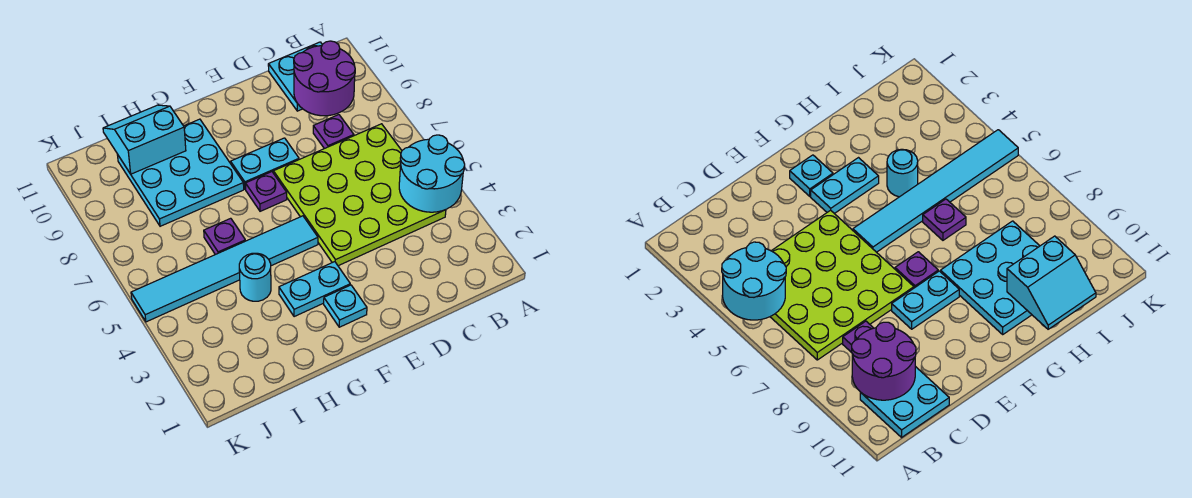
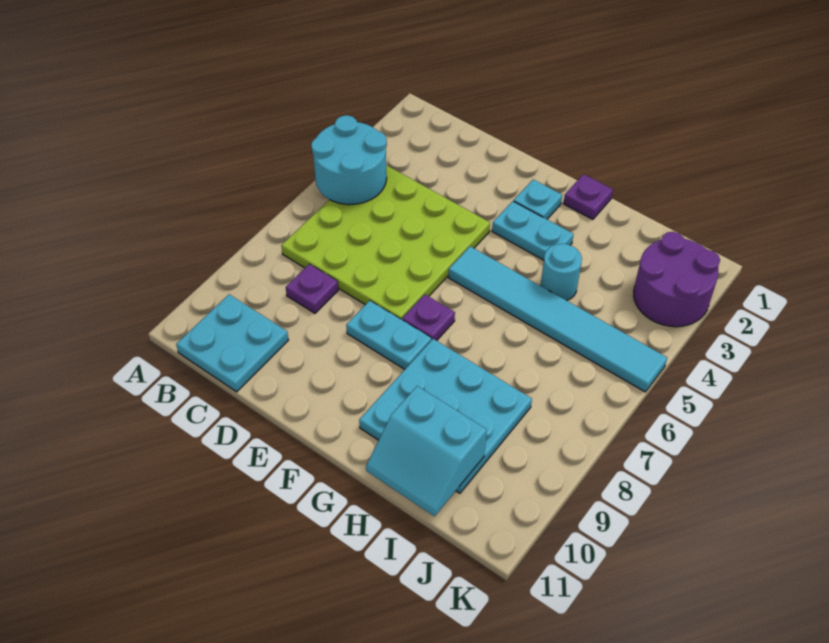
purple 2x2 round brick [294,41,355,116] -> purple 2x2 round brick moved to [634,232,720,327]
purple 1x1 plate [204,218,245,255] -> purple 1x1 plate moved to [563,174,613,219]

